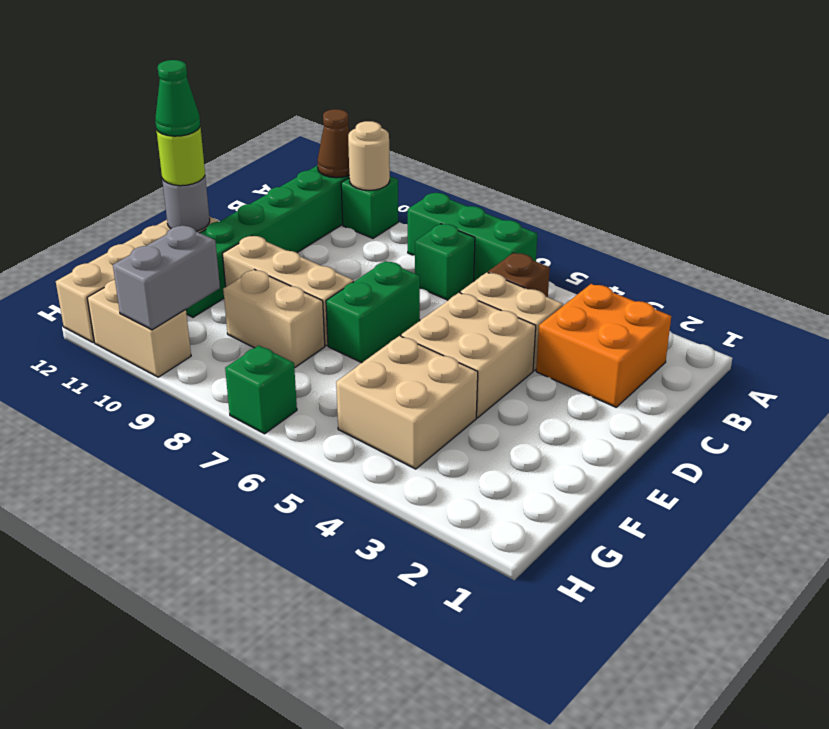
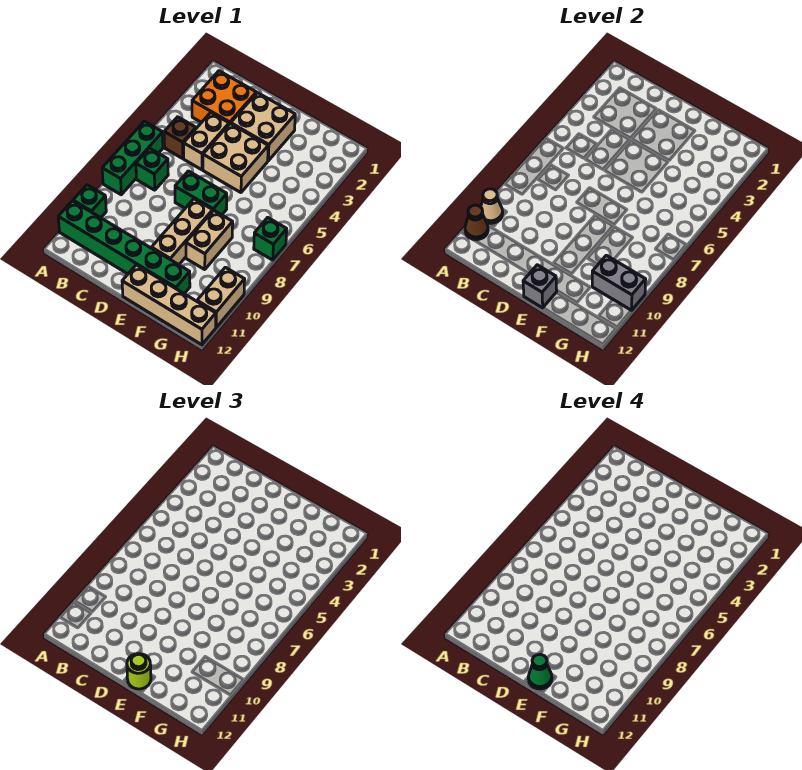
tan 1x1 round brick [348,121,390,190] -> tan 1x1 cone [481,189,503,223]
grey 1x1 round brick [162,176,210,231] -> grey 1x1 brick [523,265,557,308]
tan 2x2 brick [336,336,478,469] -> tan 2x2 brick moved to [231,93,295,161]

